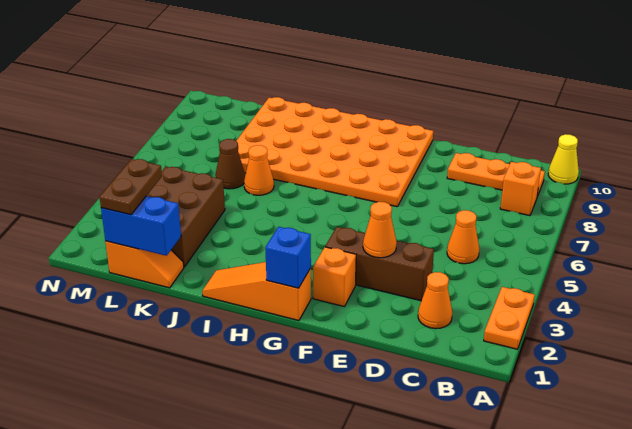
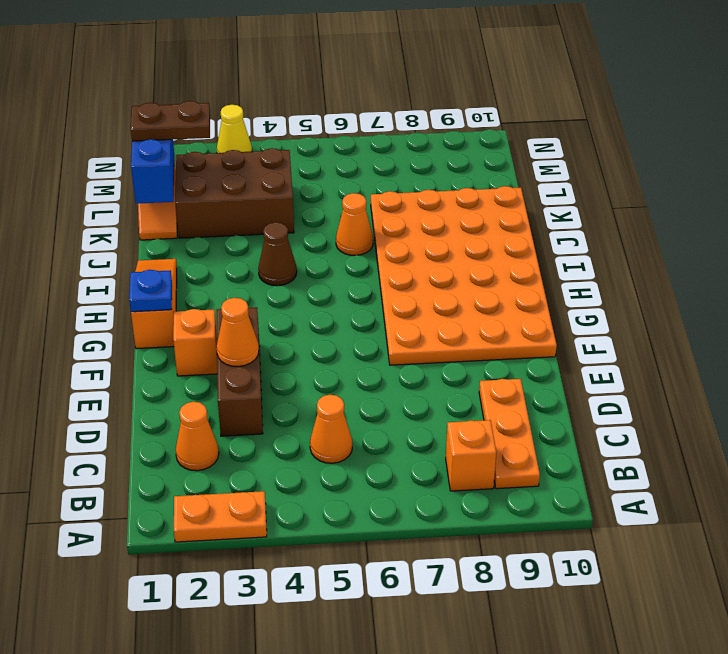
yellow 1x1 cone [548,134,579,184] -> yellow 1x1 cone moved to [217,105,252,153]
blue 1x1 brick [265,227,311,288] -> blue 1x1 plate [129,270,172,312]
brown 1x1 cone [215,139,245,189] -> brown 1x1 cone moved to [258,222,297,286]

